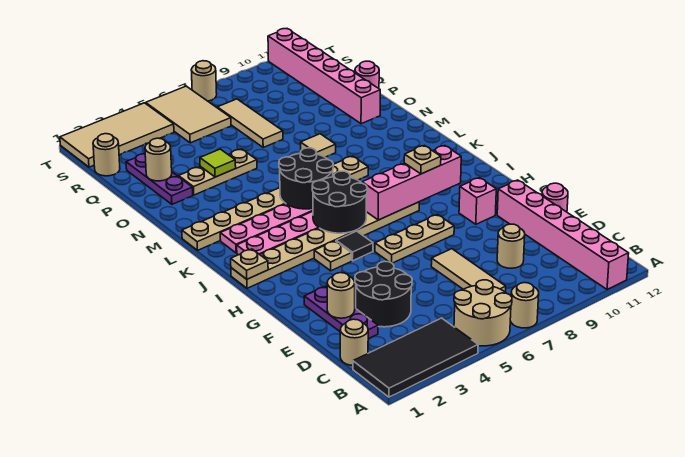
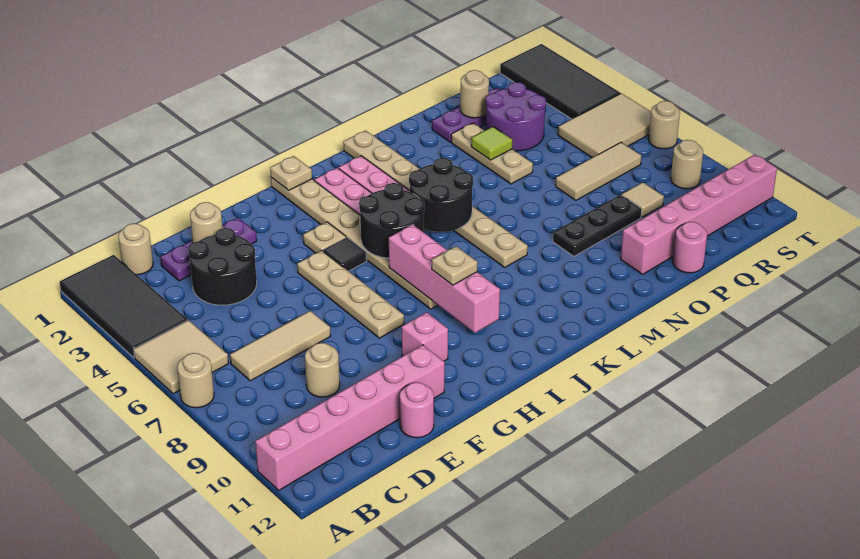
tan 2x2 round brick [454,280,512,346] -> tan 2x2 tile [134,320,228,394]
tan 1x3 plate [375,215,454,263] -> tan 1x4 plate [297,250,404,338]
tan 1x1 tile [301,134,336,157] -> tan 1x1 tile moved to [622,182,664,217]
none -> black 1x3 plate [553,195,642,256]
none -> purple 2x2 round brick [486,82,546,151]
tan 1x1 round brick [93,134,120,176] -> tan 1x1 round brick moved to [671,140,703,189]
tan 2x4 tile [60,103,174,167] -> black 2x4 tile [500,44,620,119]

